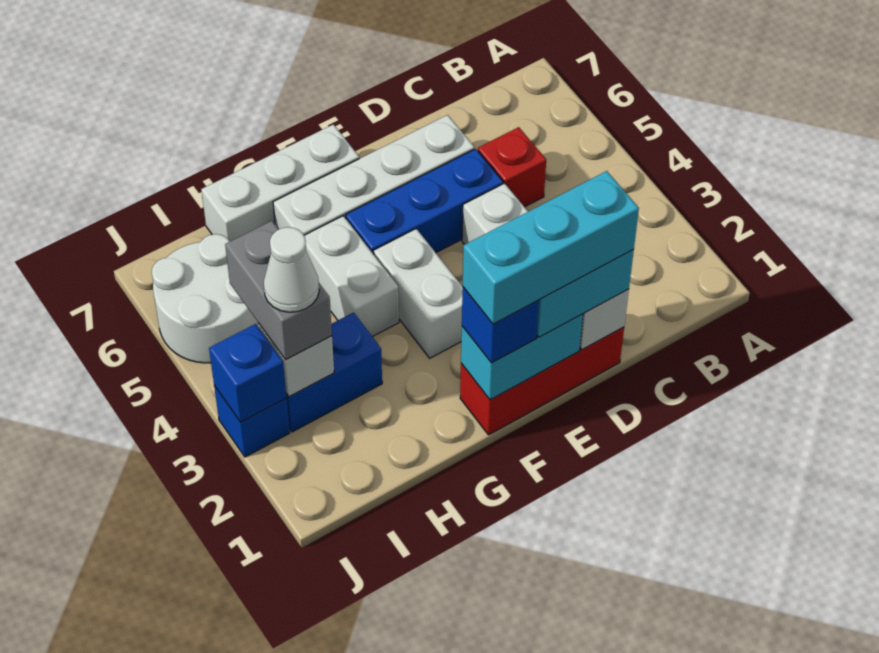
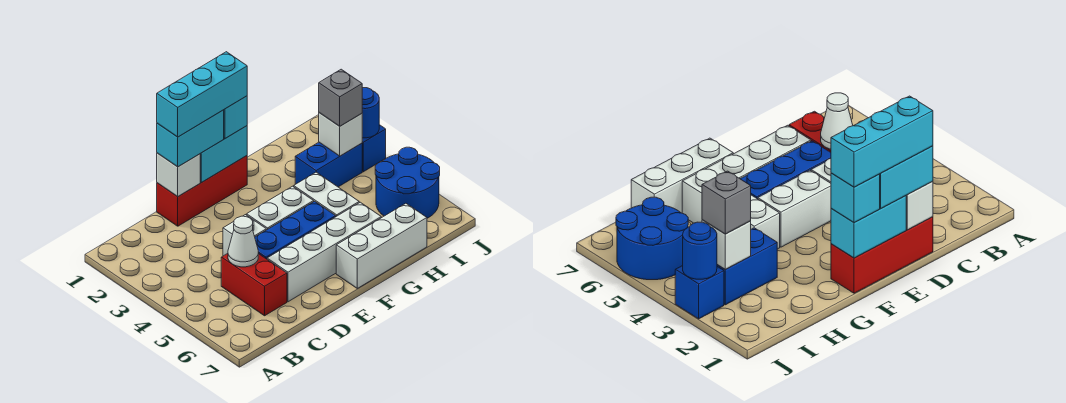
red 1x1 brick [478,127,546,207] -> red 1x2 brick [221,253,287,316]
blue 1x1 brick [462,287,539,363] -> cyan 1x1 brick [224,96,247,138]
white 1x2 brick [373,229,463,358] -> white 1x2 brick turned to [247,186,314,230]
grey 1x2 brick [225,221,332,360] -> grey 1x1 brick [319,69,362,126]
white 1x1 cone [264,227,319,312] -> white 1x1 cone moved to [228,216,258,267]
white 2x2 round brick [152,234,259,363] -> blue 2x2 round brick [375,147,440,218]
blue 1x1 brick [209,324,287,422] -> blue 1x1 round brick [362,87,379,138]

